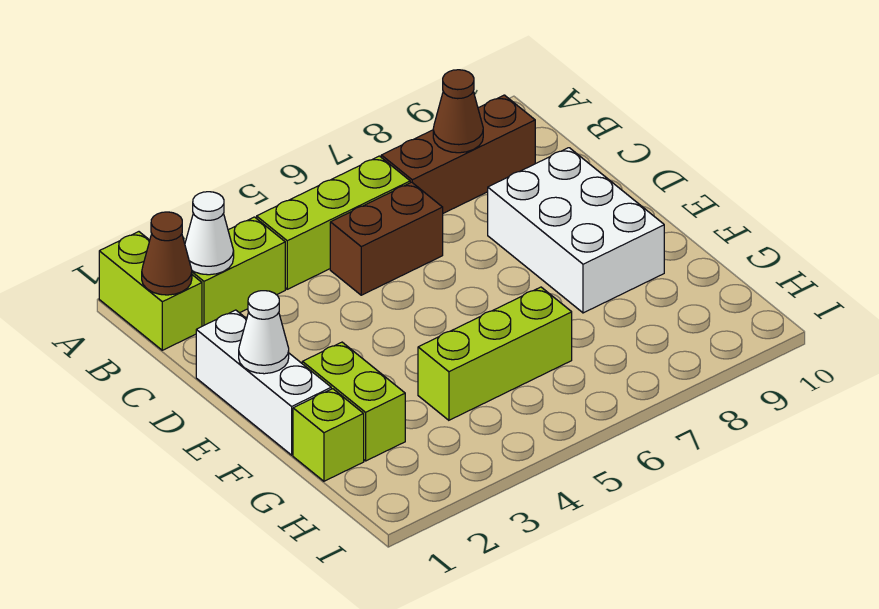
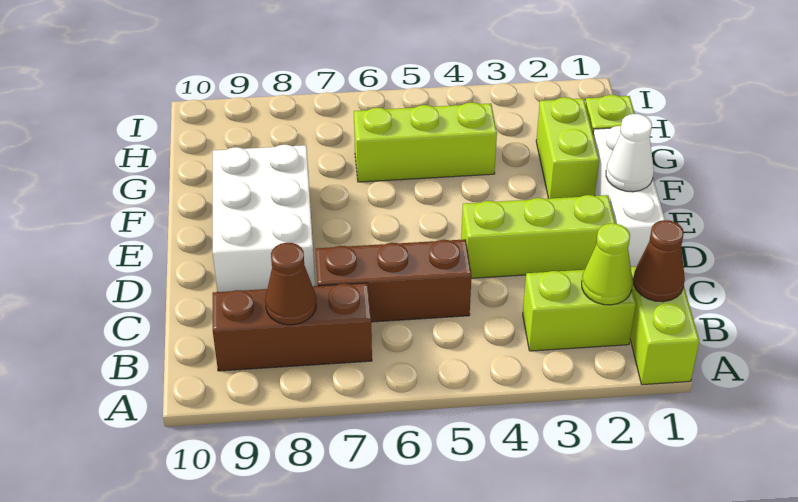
white 1x1 cone [185,192,234,275] -> lime 1x1 cone [582,223,633,305]
lime 1x3 brick [257,156,410,289] -> lime 1x3 brick moved to [461,195,615,278]
brown 1x2 brick [330,182,443,295] -> brown 1x3 brick [316,239,472,322]

